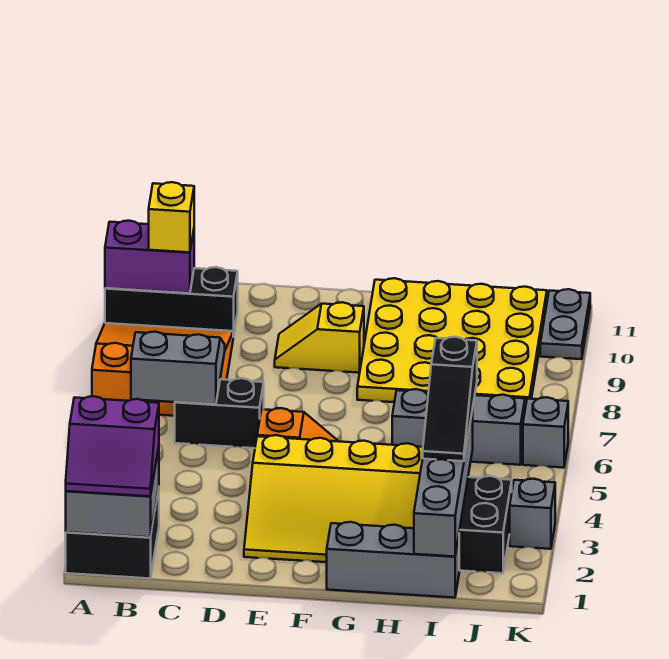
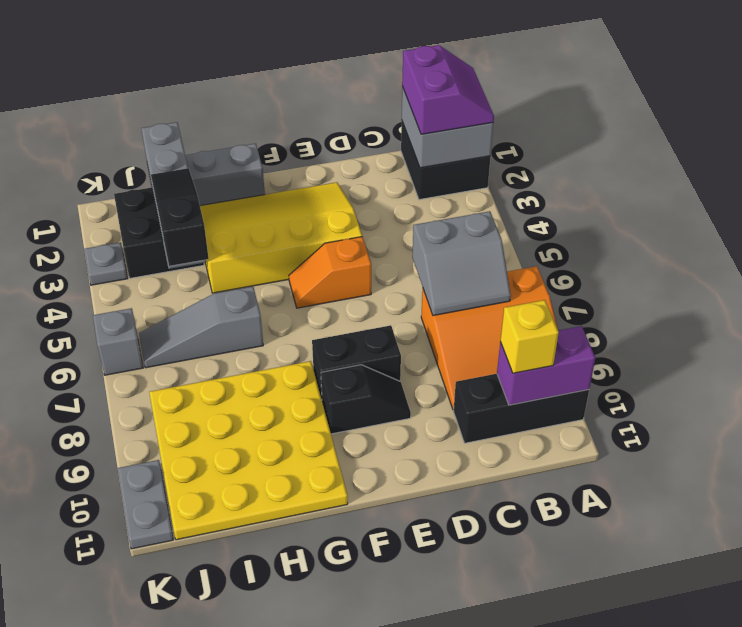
purple 2x2 slope [66,396,159,496] -> purple 2x2 slope turned to [402,45,494,134]
black 1x2 brick [175,378,264,448] -> black 1x2 brick moved to [312,325,401,399]
yellow 1x2 slope [275,302,364,373] -> black 1x2 slope [321,365,411,434]
grey 1x3 brick [392,389,525,465] -> grey 1x3 slope [139,287,263,368]
grey 1x1 brick [510,479,555,549] -> grey 1x1 plate [84,242,128,285]

